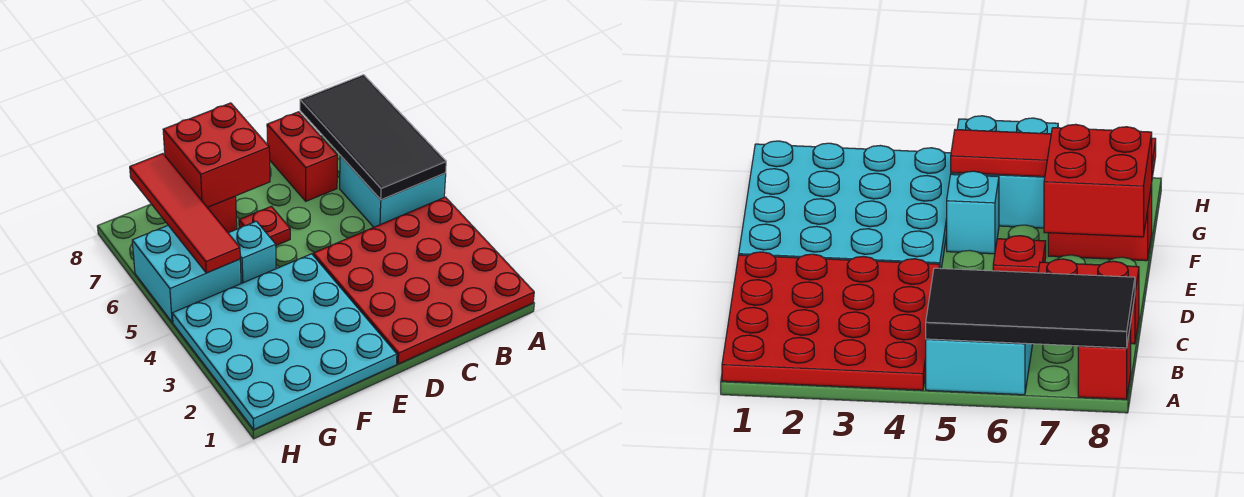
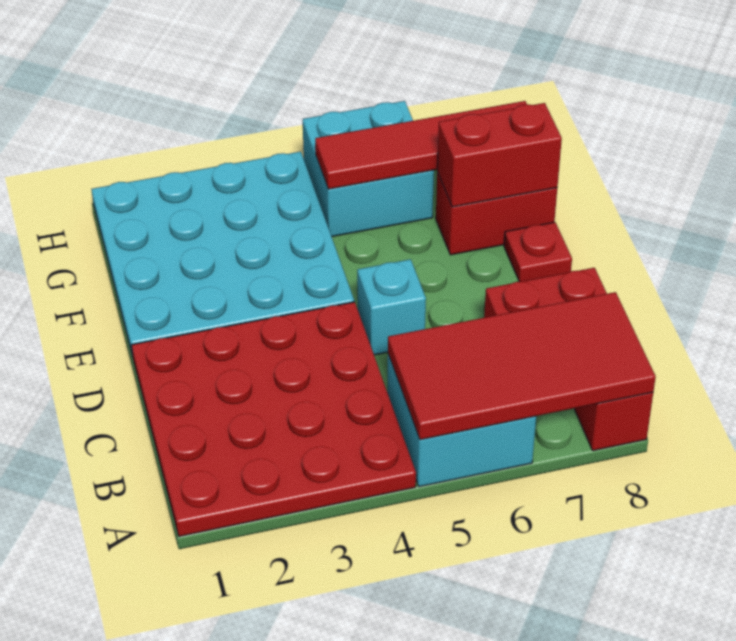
black 2x4 tile [300,75,446,200] -> red 2x4 tile [388,292,656,440]
red 1x1 plate [239,206,290,245] -> red 1x1 plate moved to [504,222,572,282]
red 2x2 brick [163,103,270,207] -> red 1x2 brick [437,103,562,207]
cyan 1x1 brick [229,221,276,283] -> cyan 1x1 brick moved to [357,259,426,355]

